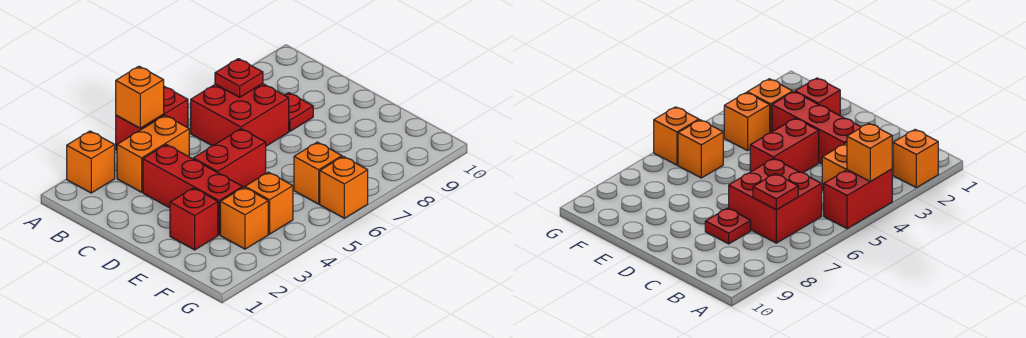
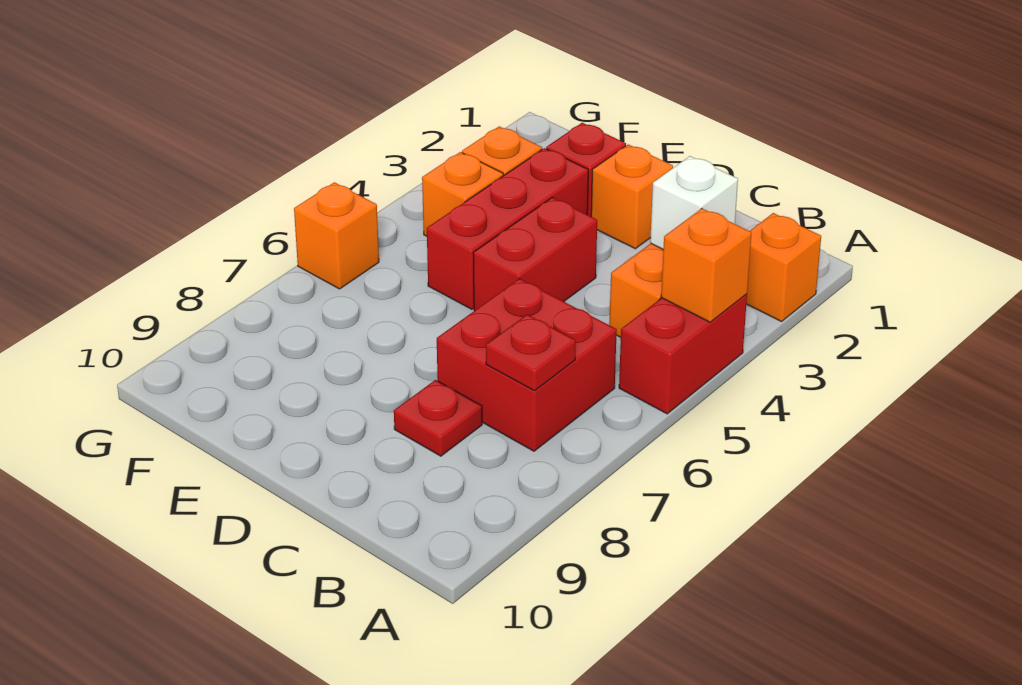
none -> white 1x1 brick [650,156,738,249]
red 1x3 brick [143,145,243,235] -> red 1x3 brick turned to [427,148,588,309]
orange 1x1 brick [294,142,342,204] -> orange 1x1 brick moved to [591,144,673,249]

